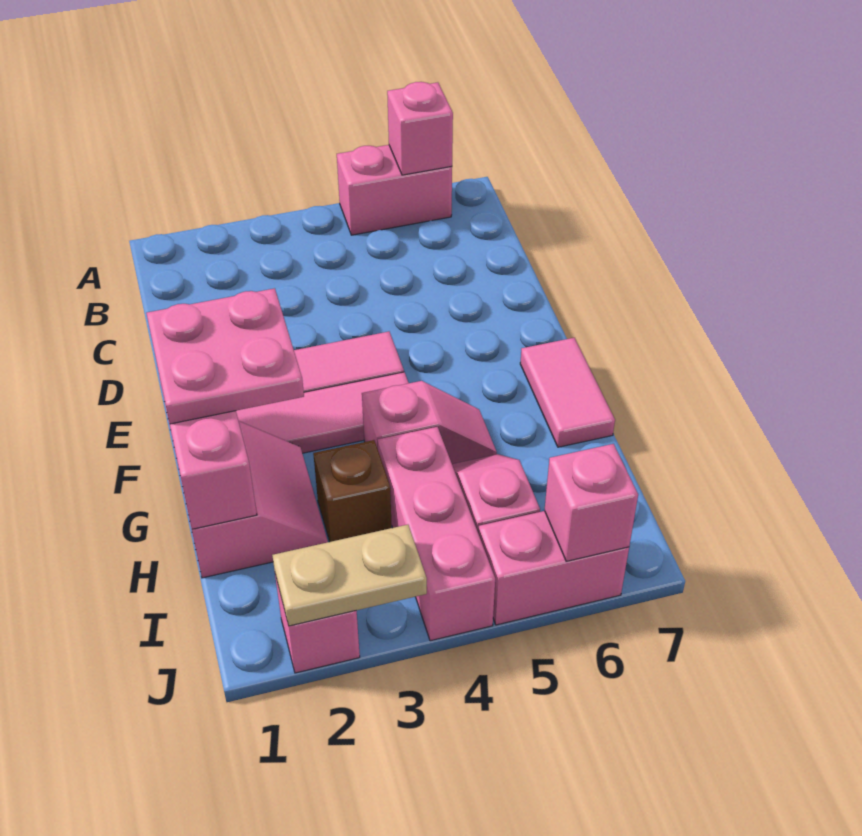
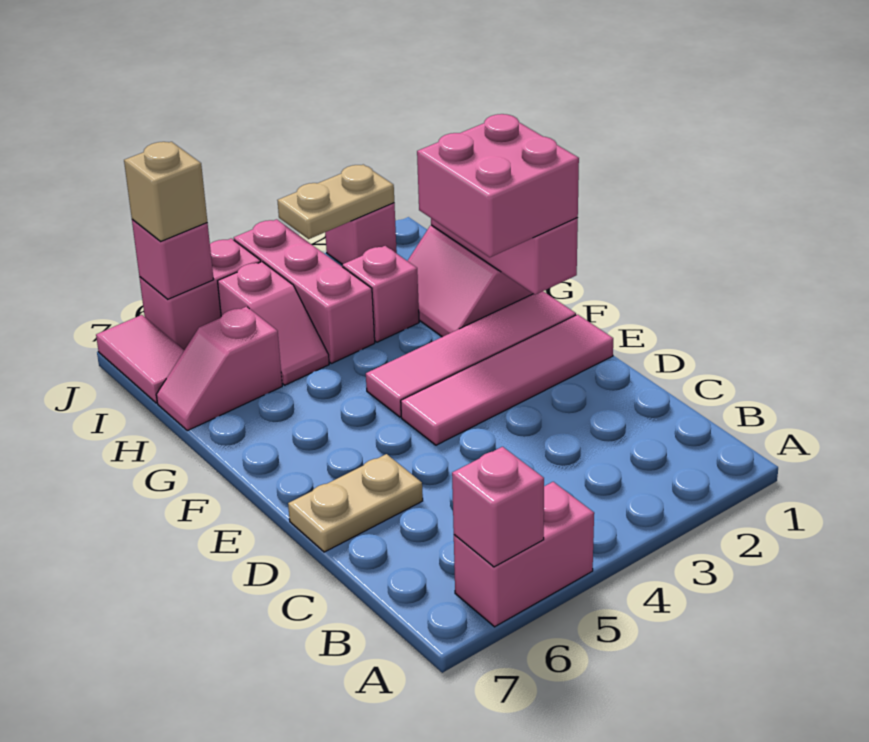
none -> tan 1x2 plate [288,454,423,552]
pink 2x2 plate [146,288,304,424] -> pink 2x2 brick [417,114,579,257]
pink 1x2 tile [520,338,615,447] -> pink 1x2 tile moved to [96,315,184,403]
pink 1x2 slope [362,381,497,464] -> pink 1x2 slope moved to [156,307,282,431]
brown 1x1 brick [313,440,392,542] -> pink 1x1 brick [342,246,419,342]
none -> tan 1x1 brick [124,142,207,241]

